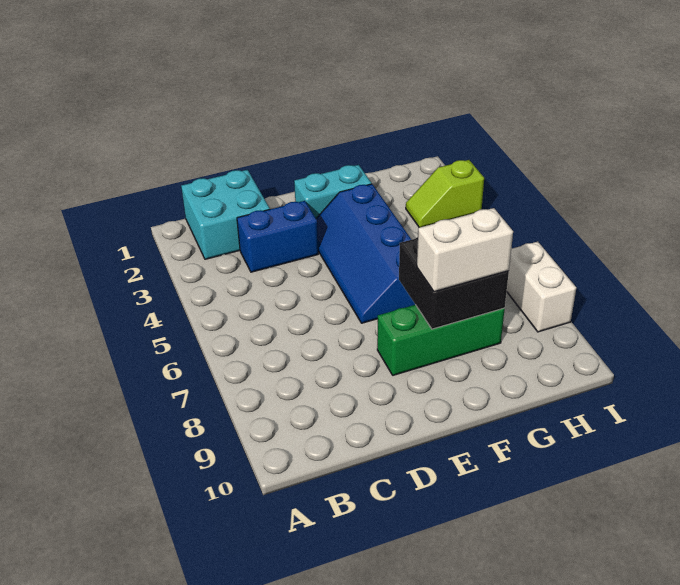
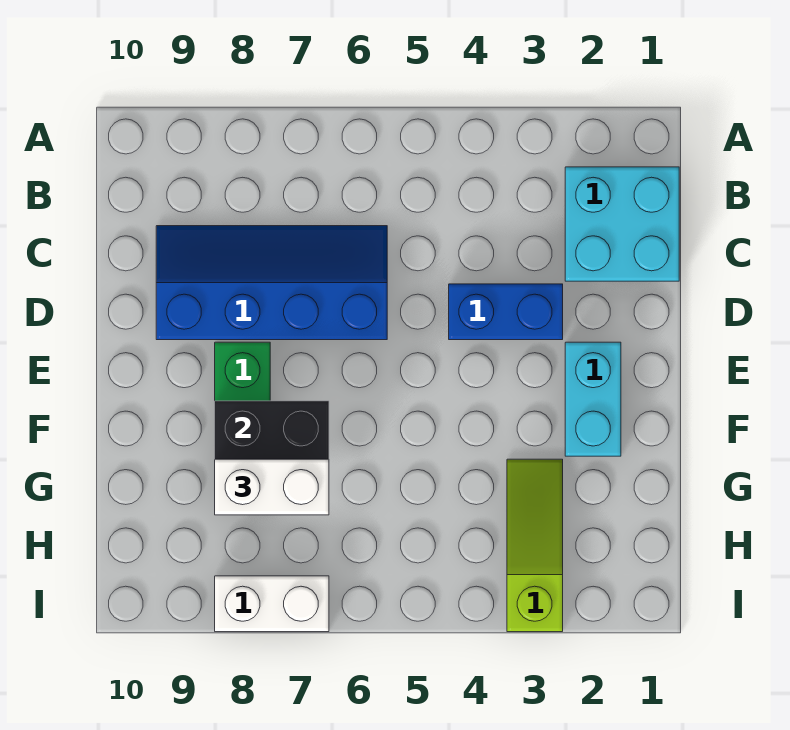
blue 1x2 brick [237,201,318,272] -> blue 1x2 brick turned to [449,284,563,340]
blue 2x4 slope [316,184,415,323] -> blue 2x4 slope moved to [156,226,387,340]
white 1x2 brick [417,208,513,292] -> white 1x2 brick turned to [215,459,329,515]
lime 1x2 slope [406,160,484,227] -> lime 1x3 slope [507,459,563,632]

